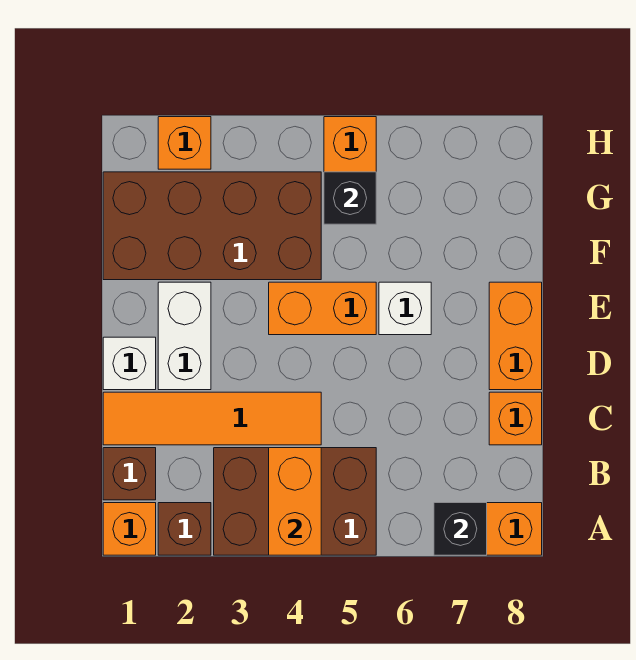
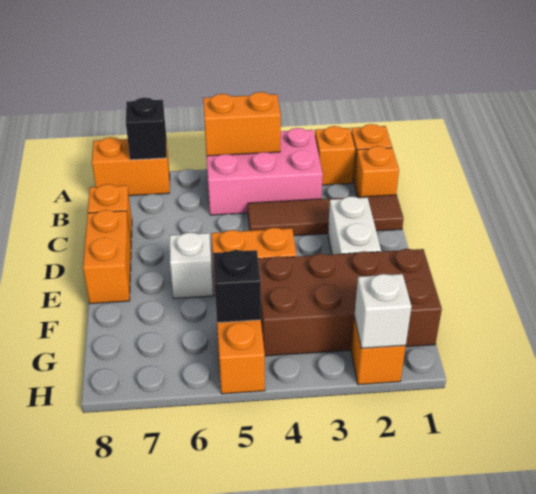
brown 1x1 brick [158,503,211,555] -> orange 1x1 brick [315,126,355,185]
brown 2x3 brick [214,448,376,555] -> pink 2x3 brick [206,128,323,215]
orange 1x2 brick [269,448,321,555] -> orange 1x2 brick turned to [203,92,281,156]
brown 1x1 brick [103,448,156,500] -> orange 1x1 brick [354,146,399,197]
orange 1x4 tile [103,392,321,445] -> brown 1x4 tile [248,195,404,236]
white 1x1 brick [103,337,156,390] -> white 1x1 brick moved to [354,274,412,348]

